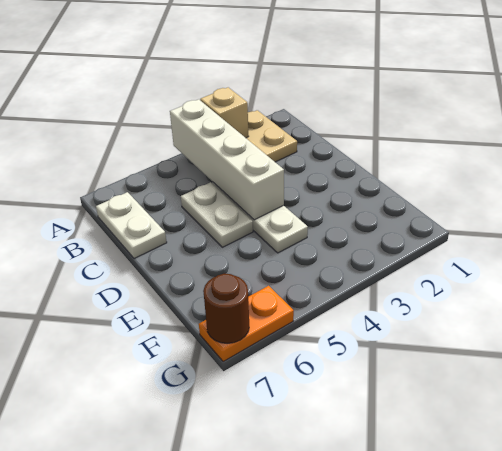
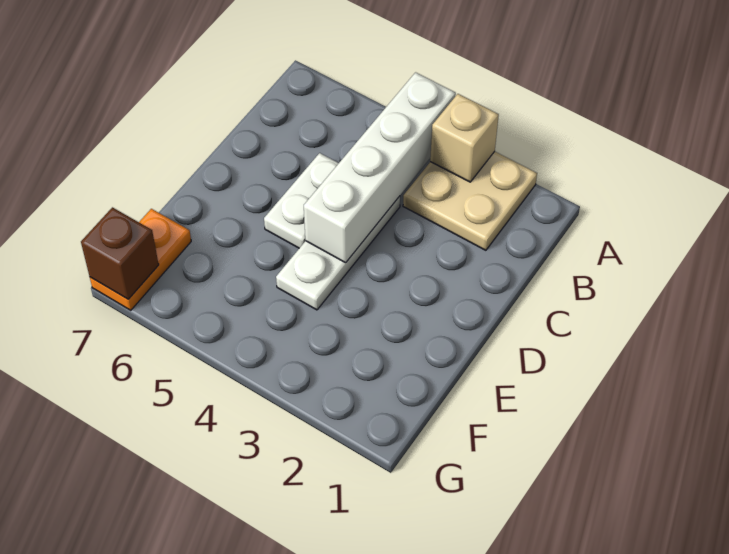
white 1x2 plate [96,192,167,259] -> none
orange 1x2 plate [199,286,294,362] -> orange 1x2 plate turned to [90,209,191,310]
brown 1x1 round brick [203,274,249,344] -> brown 1x1 brick [81,207,159,299]

